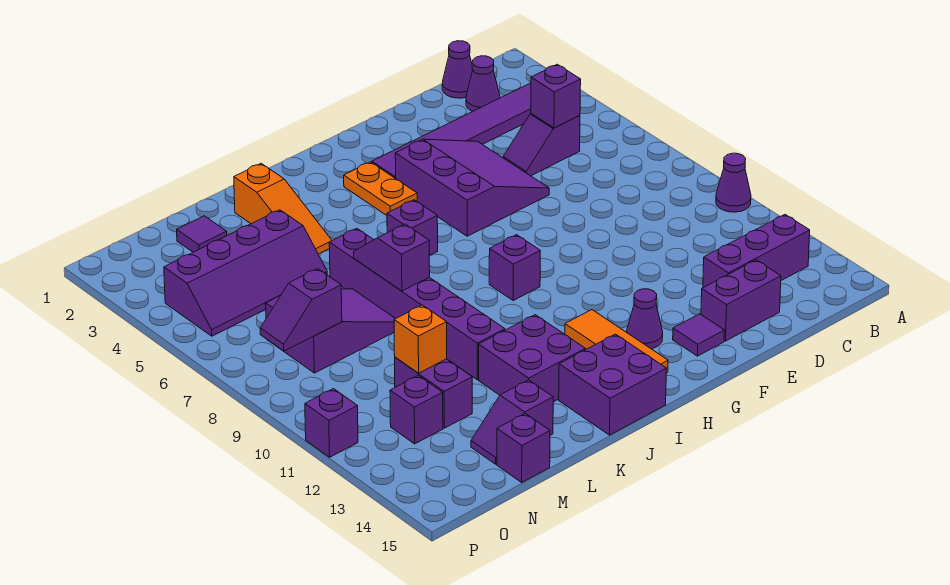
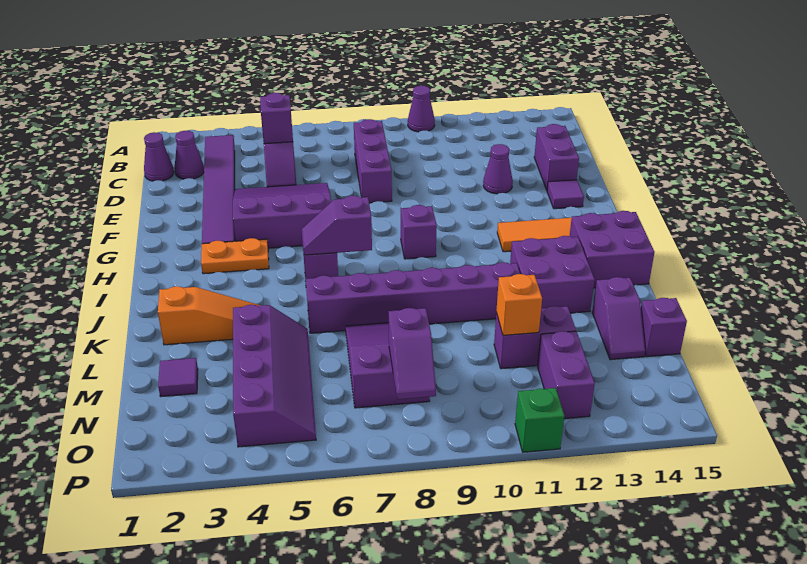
purple 1x3 brick [703,215,810,288] -> purple 1x3 brick moved to [354,119,392,203]
purple 1x1 cone [627,289,663,349] -> purple 1x1 cone moved to [483,144,513,194]
purple 1x2 slope [354,224,430,291] -> purple 1x2 slope moved to [302,196,372,255]
purple 1x1 brick [390,375,443,444] -> purple 1x2 brick [538,331,595,419]
purple 1x1 brick [305,389,358,457] -> green 1x1 brick [515,388,564,452]

